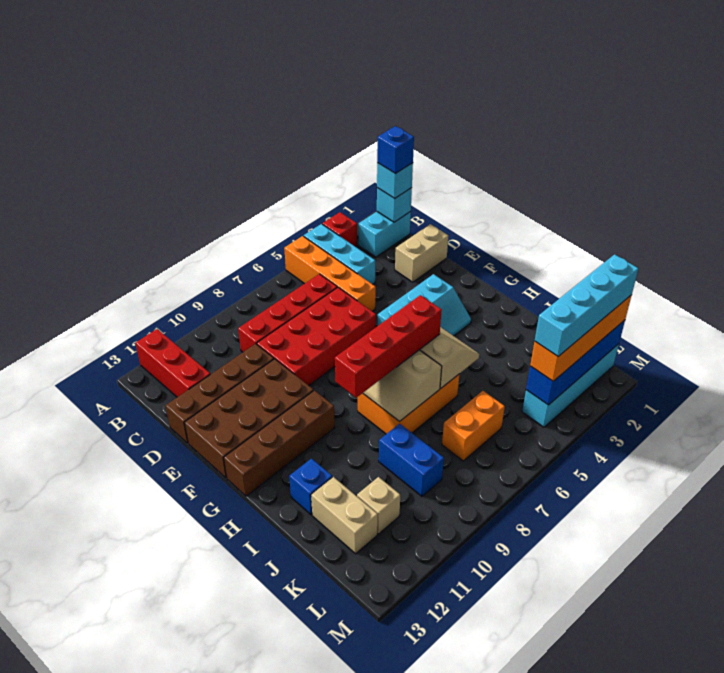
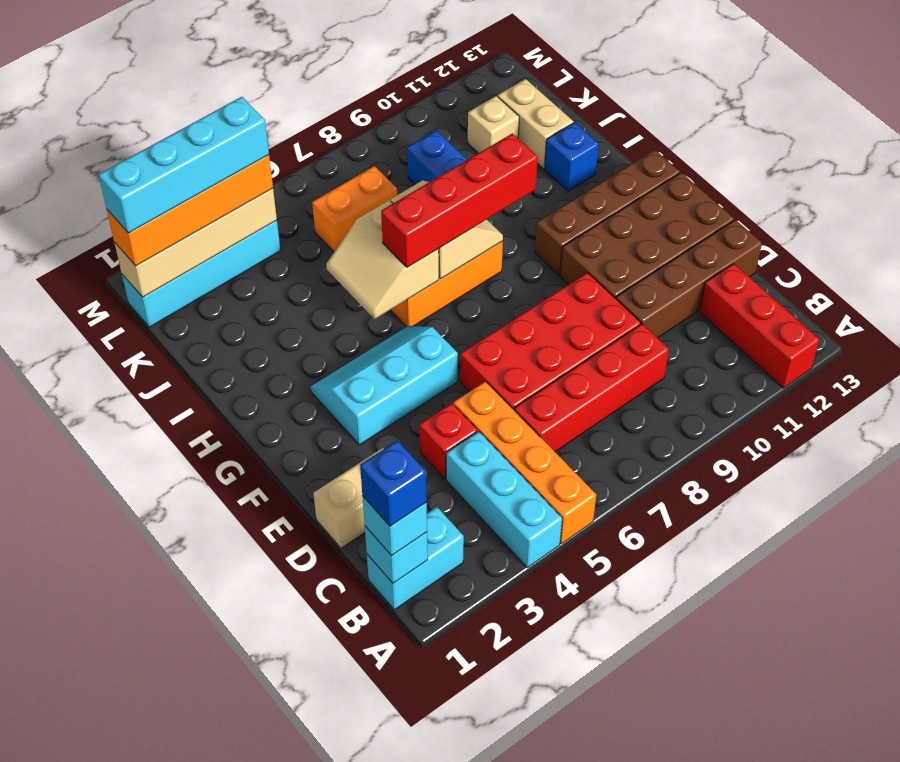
red 1x1 brick [322,212,357,247] -> red 1x1 brick moved to [419,403,478,479]
blue 1x4 brick [526,320,625,405] -> tan 1x4 brick [114,188,277,297]

